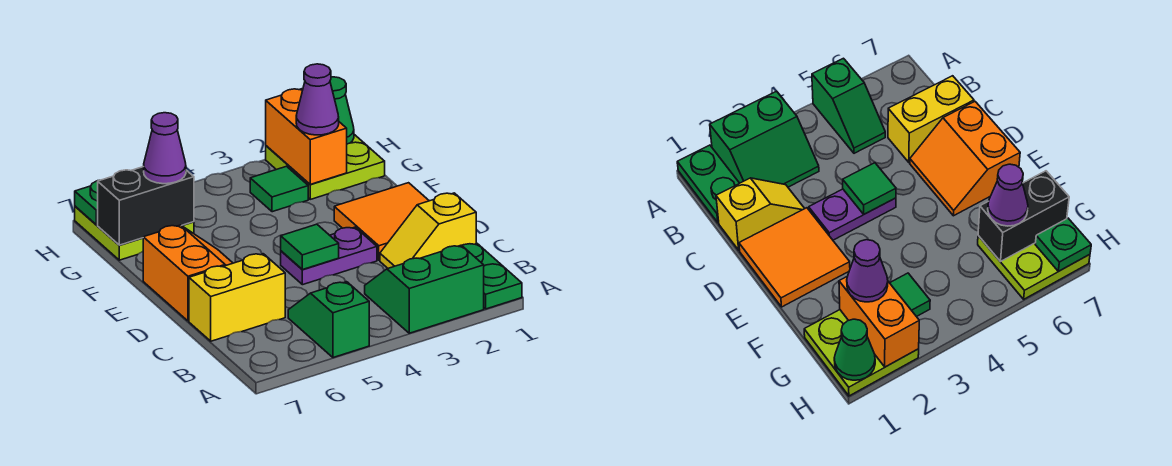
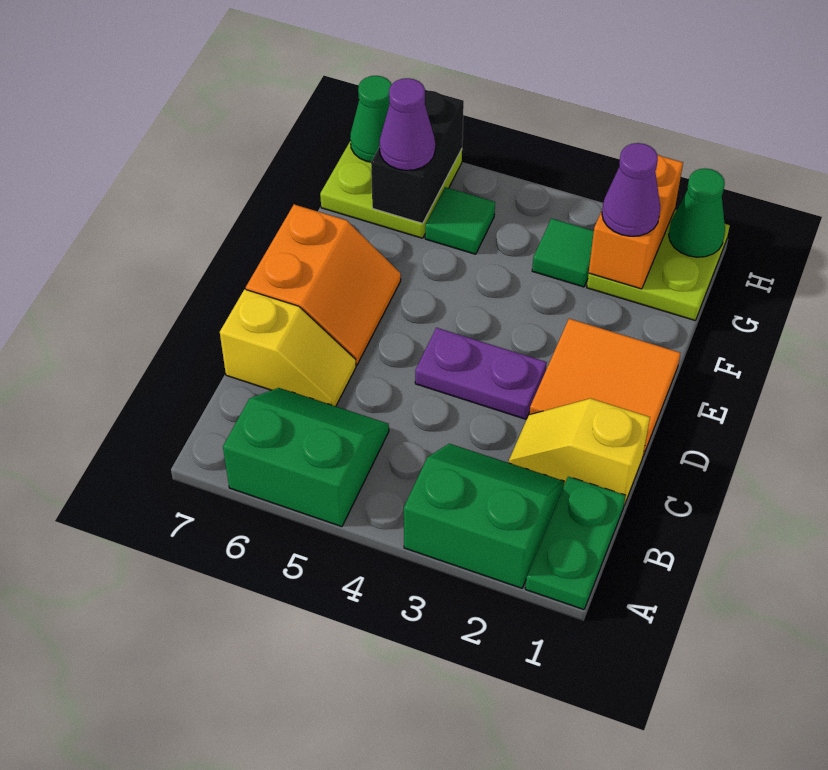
green 1x2 slope [288,282,369,358] -> green 2x2 slope [223,388,389,527]
yellow 1x2 brick [189,254,285,341] -> yellow 1x2 slope [220,289,356,406]
green 1x1 tile [281,224,339,270] -> green 1x1 tile moved to [425,187,495,254]
black 1x2 brick [98,167,194,245] -> black 1x2 brick turned to [371,90,464,223]
green 1x1 plate [75,181,98,225] -> green 1x1 cone [350,76,392,162]

